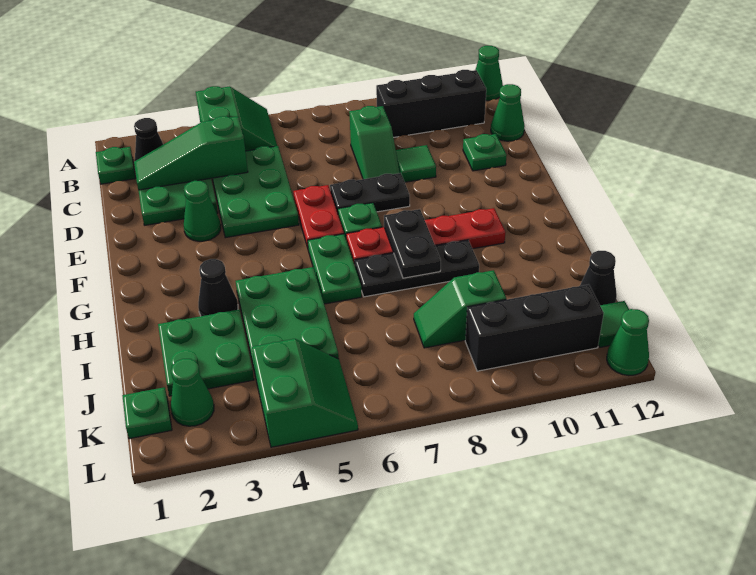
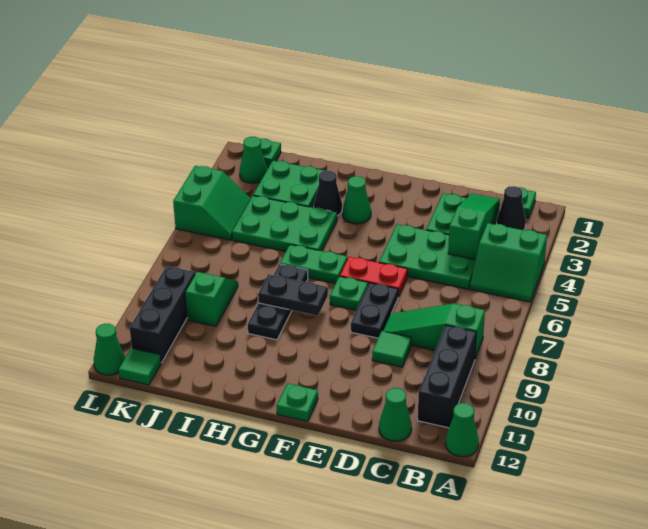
green 1x2 slope [349,106,400,179] -> green 1x3 slope [383,303,485,358]
green 1x1 plate [463,134,507,171] -> green 1x1 plate moved to [277,383,318,422]
green 1x1 cone [184,181,221,241] -> green 1x1 cone moved to [342,176,371,224]
red 1x4 plate [346,208,505,265] -> none
black 1x1 cone [580,251,617,305] -> none
green 2x2 slope [252,339,358,447] -> green 2x2 slope turned to [173,166,251,240]

